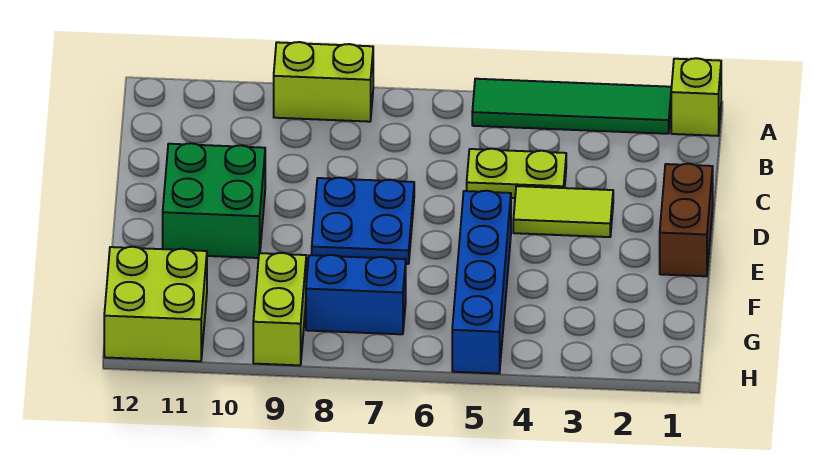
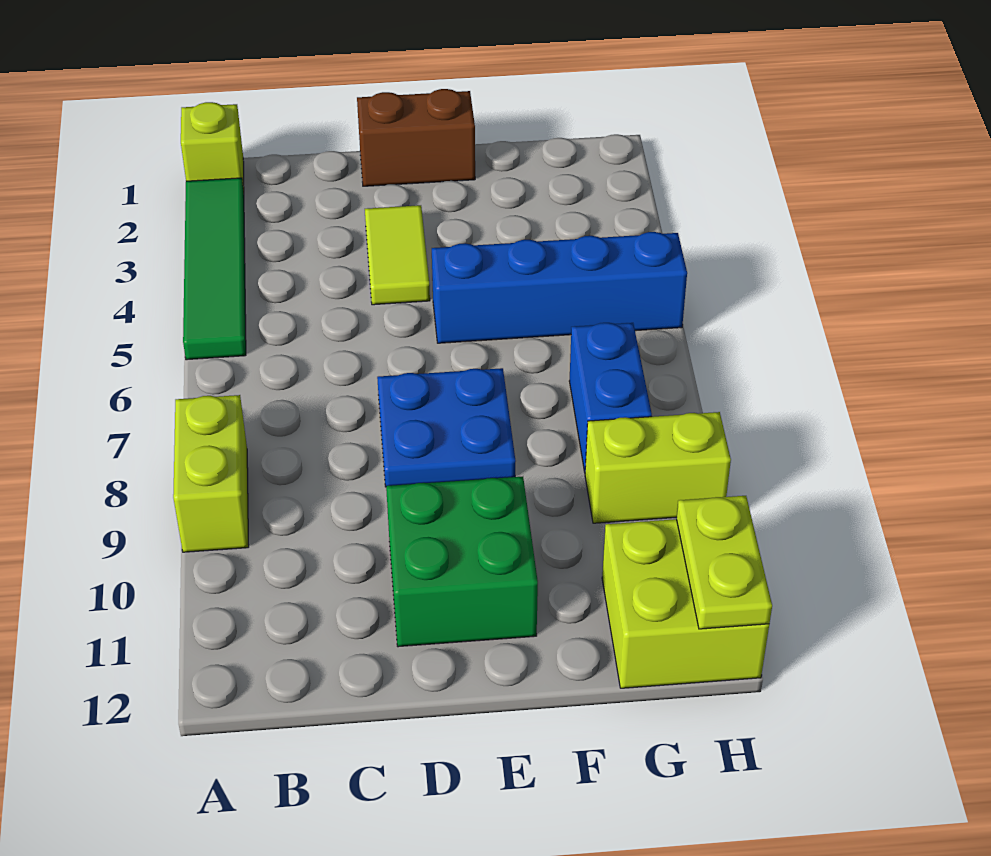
lime 1x2 plate [467,149,566,198] -> lime 1x2 plate moved to [676,496,772,629]

